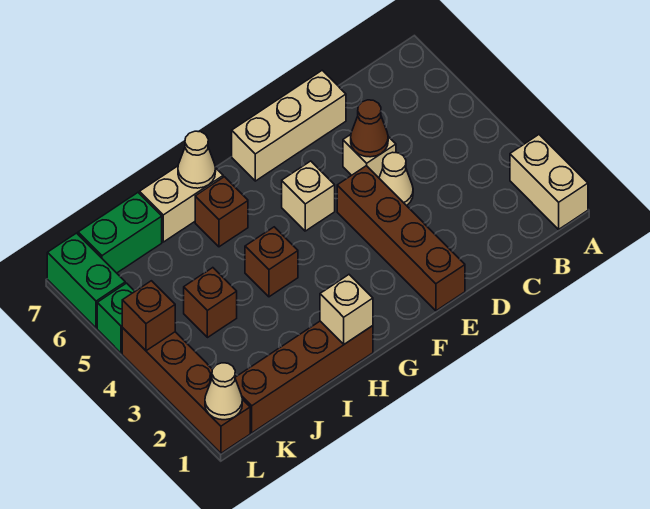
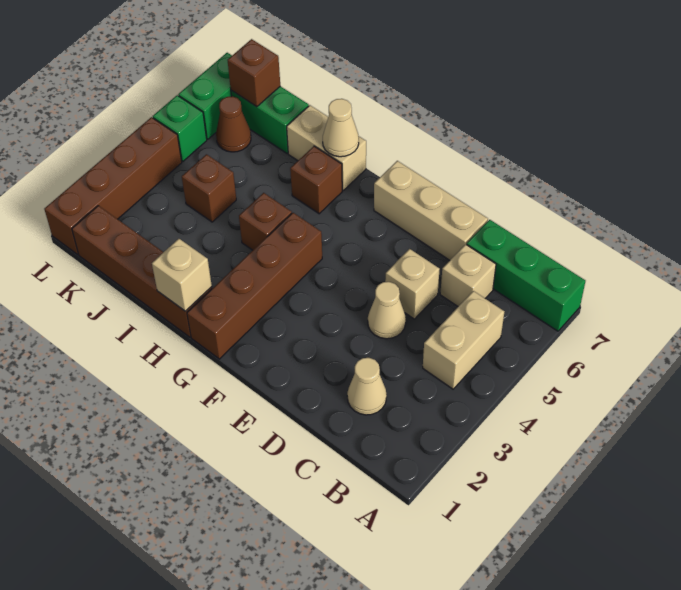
tan 1x2 brick [510,135,588,229] -> tan 1x2 brick moved to [423,291,504,389]
none -> green 1x3 brick [467,220,585,331]
brown 1x1 cone [351,100,388,157] -> brown 1x1 cone moved to [216,96,251,152]
brown 1x4 brick [337,166,465,311] -> brown 1x4 brick moved to [187,213,322,359]
tan 1x1 brick [282,161,335,231] -> tan 1x1 brick moved to [440,244,496,306]
tan 1x1 cone [205,363,242,420] -> tan 1x1 cone moved to [347,358,387,415]
brown 1x1 brick [122,281,175,351] -> brown 1x1 brick moved to [228,39,280,107]

